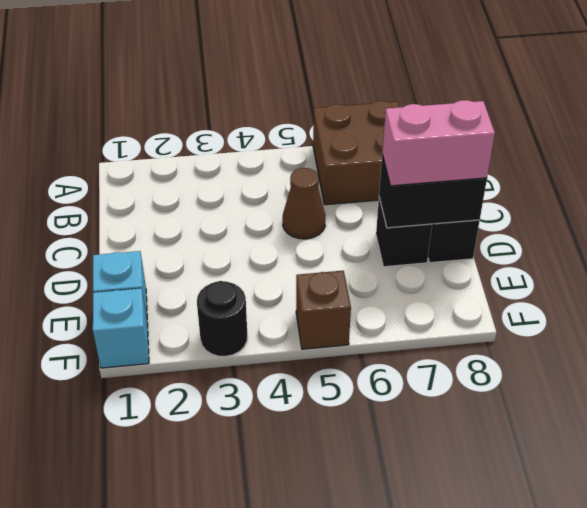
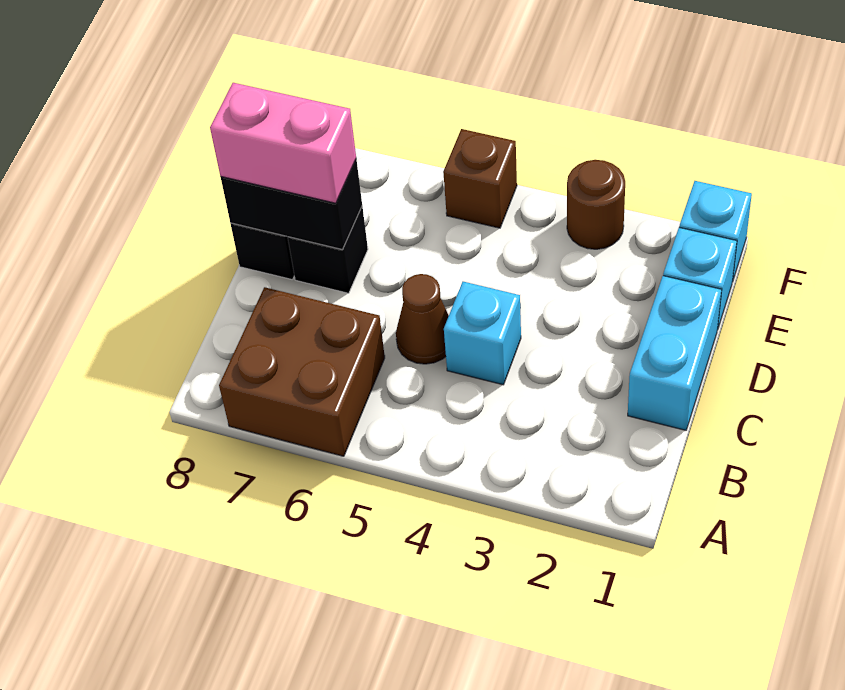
none -> cyan 1x2 brick [628,276,721,430]
none -> cyan 1x1 brick [444,282,521,385]
black 1x1 round brick [197,281,247,356] -> brown 1x1 round brick [567,160,625,249]

